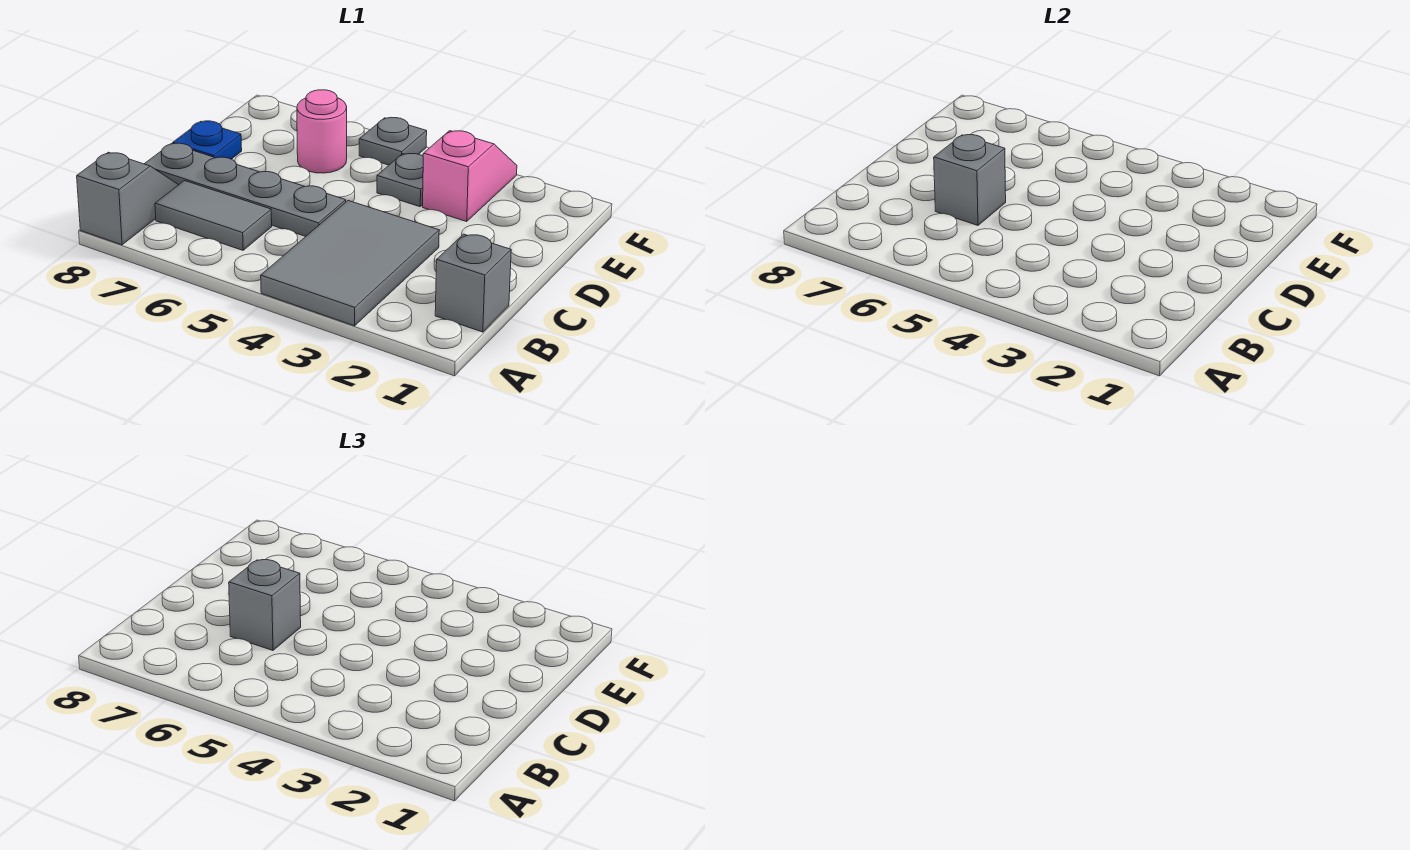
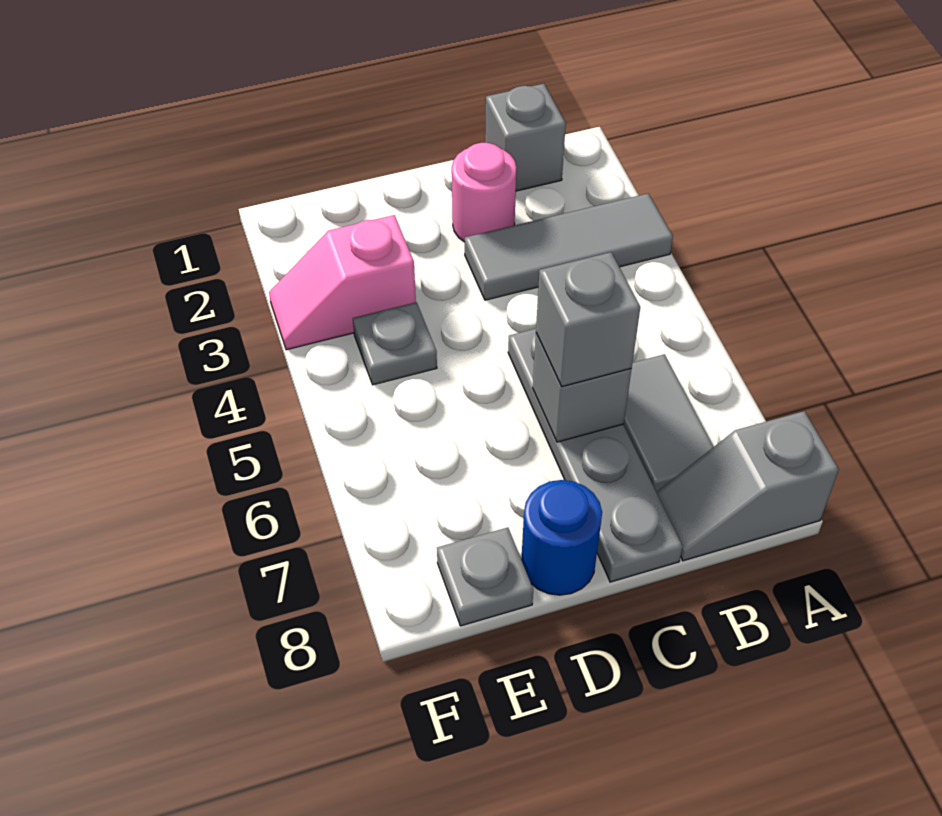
grey 2x3 tile [261,201,439,326] -> grey 1x3 tile [465,194,673,300]
blue 1x1 plate [173,121,242,159] -> blue 1x1 round brick [521,480,602,595]
pink 1x1 round brick [297,90,347,173] -> pink 1x1 round brick moved to [452,143,516,242]
grey 1x1 plate [359,118,427,165] -> grey 1x1 plate moved to [437,528,533,626]

